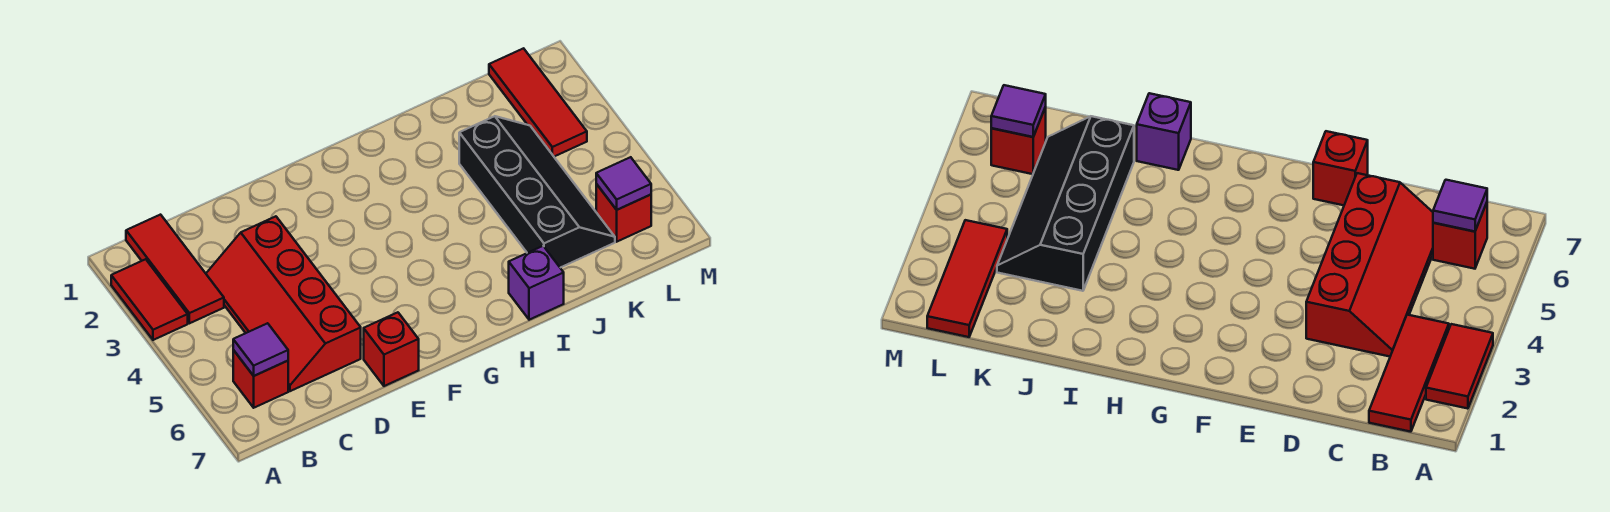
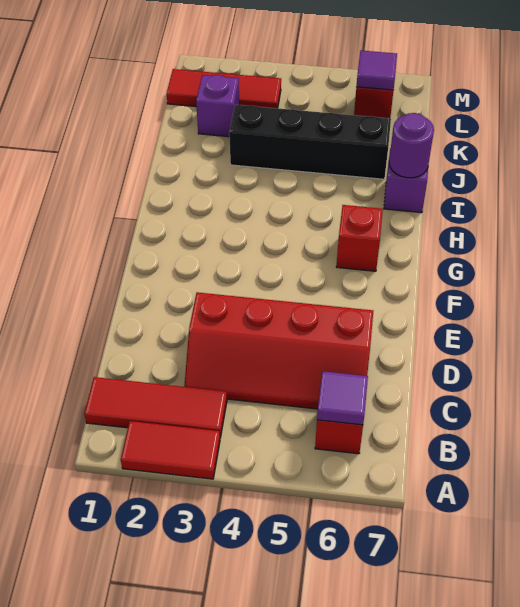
red 1x1 brick [364,312,419,386] -> red 1x1 brick moved to [336,205,383,271]
none -> purple 1x1 round brick [389,113,434,178]
none -> purple 1x1 brick [196,75,239,137]

